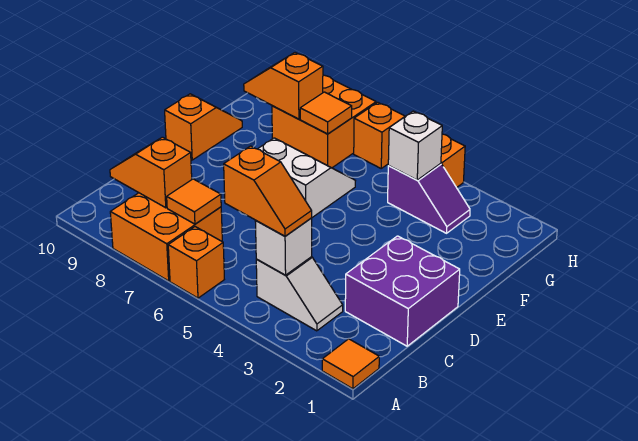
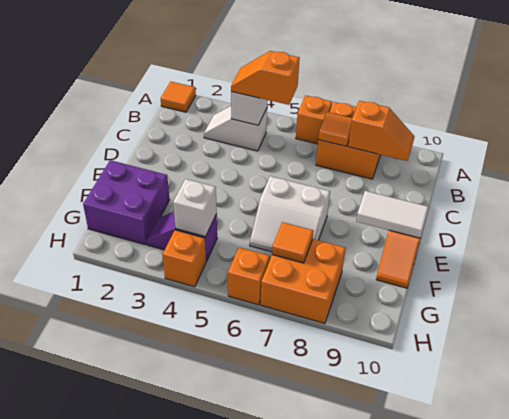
purple 2x2 brick [345,236,460,346] -> purple 2x2 brick moved to [83,160,170,245]
none -> white 1x2 tile [356,191,428,238]
orange 1x2 slope [244,53,323,119] -> none

